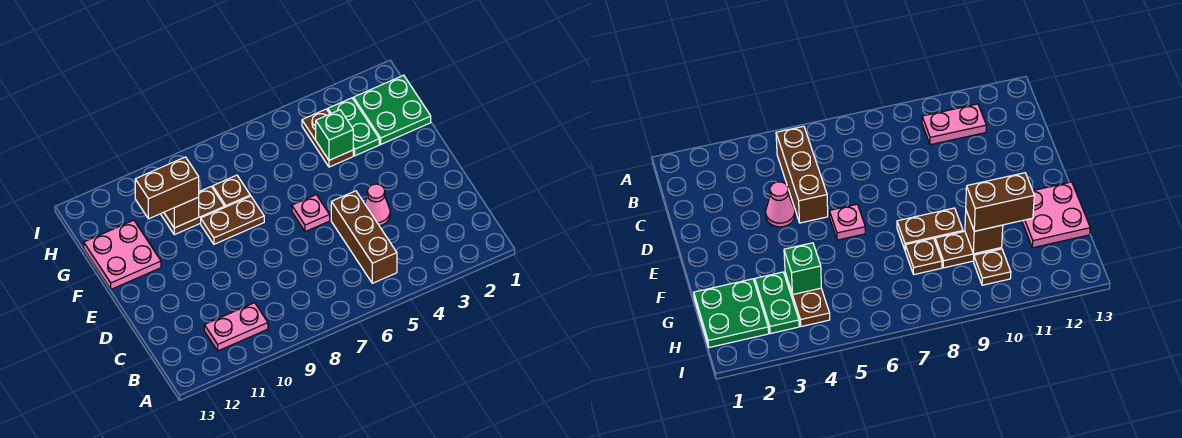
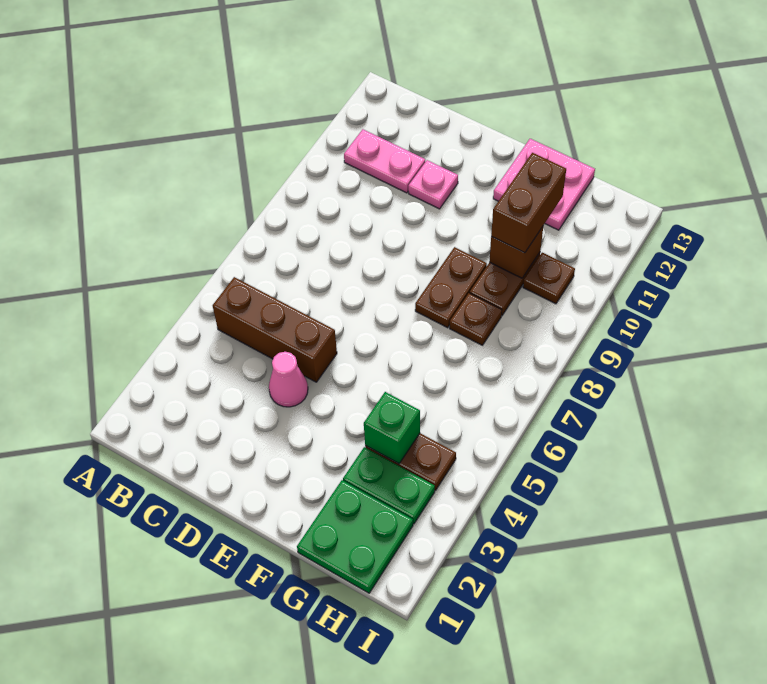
pink 1x2 plate [204,303,268,351] -> pink 1x2 plate turned to [344,129,425,193]
pink 1x1 plate [292,195,330,232] -> pink 1x1 plate moved to [408,160,458,209]

